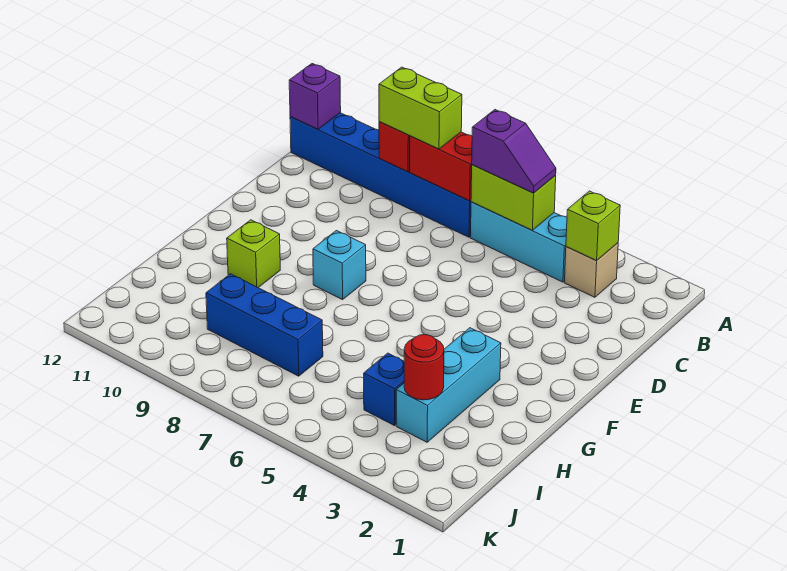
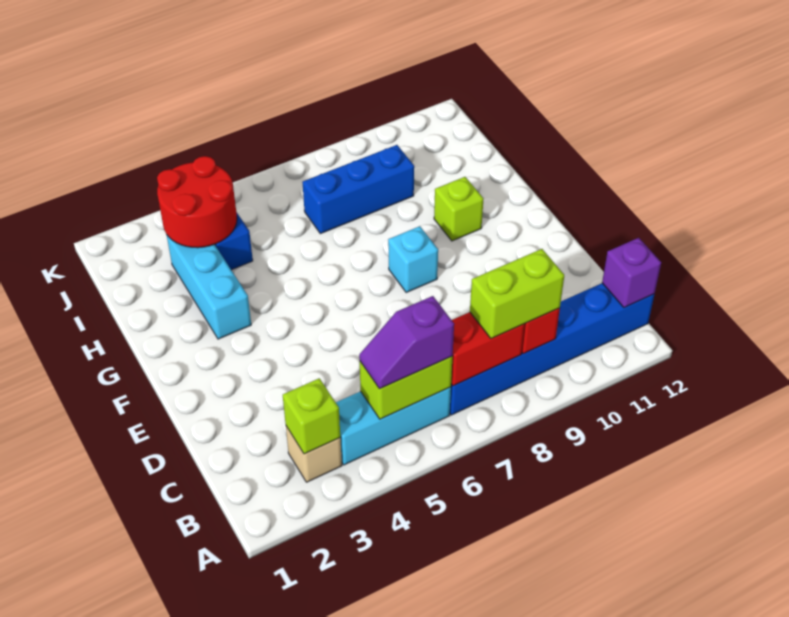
red 1x1 round brick [404,335,444,400] -> red 2x2 round brick [157,156,237,248]

